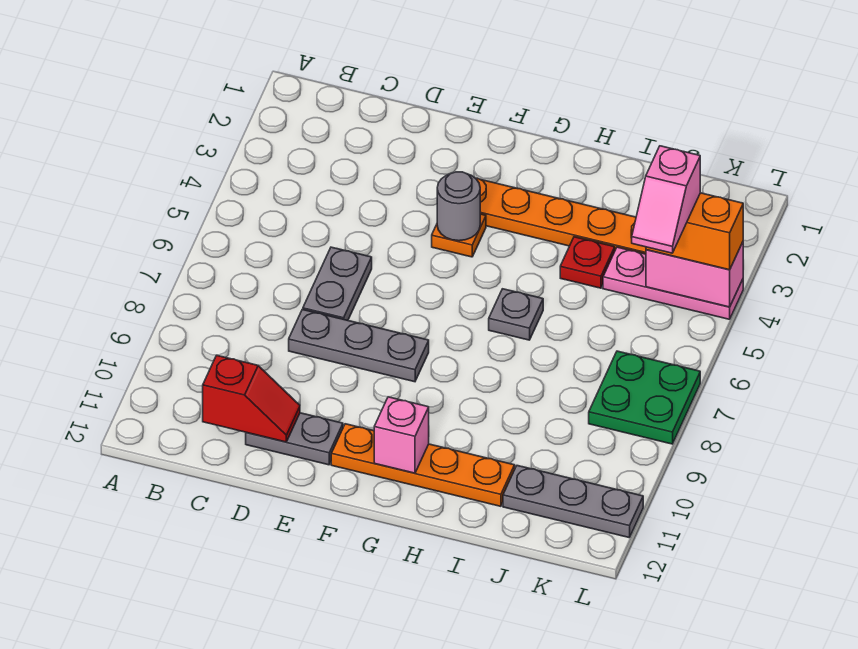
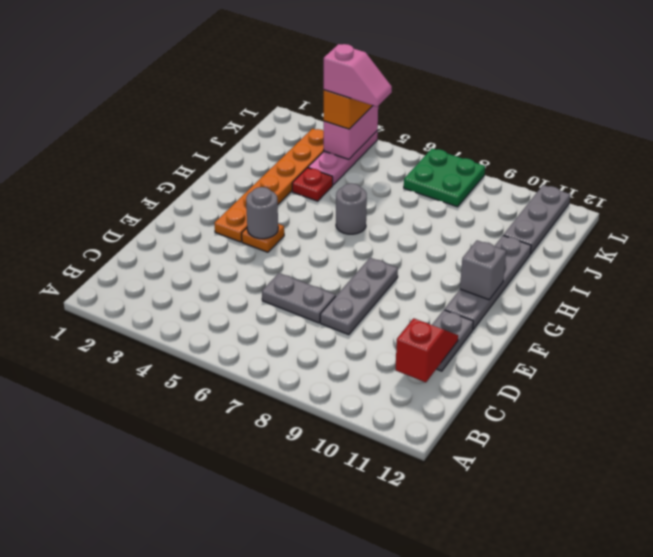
orange 1x4 plate [331,424,515,506] -> grey 1x4 plate [445,236,531,330]
pink 1x1 brick [374,397,429,473] -> grey 1x1 brick [460,240,506,300]
grey 1x1 plate [489,289,543,340] -> grey 1x1 round brick [336,183,367,234]

